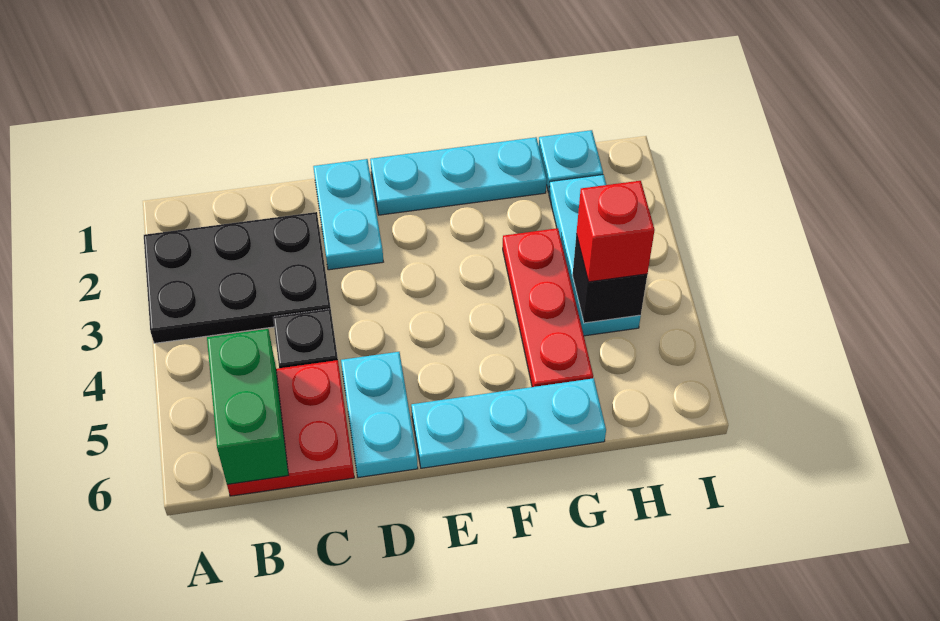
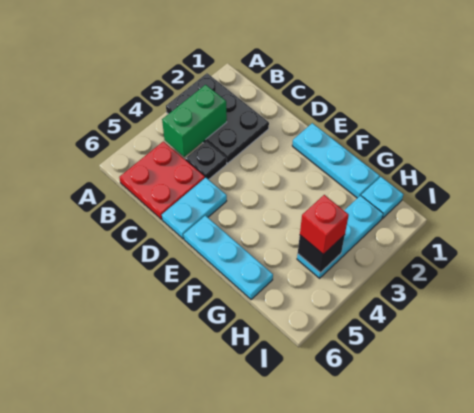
green 1x2 brick [207,329,288,484] -> green 1x2 brick moved to [162,85,227,157]
cyan 1x2 plate [313,159,383,270] -> none
red 1x3 plate [503,228,593,387] -> none

